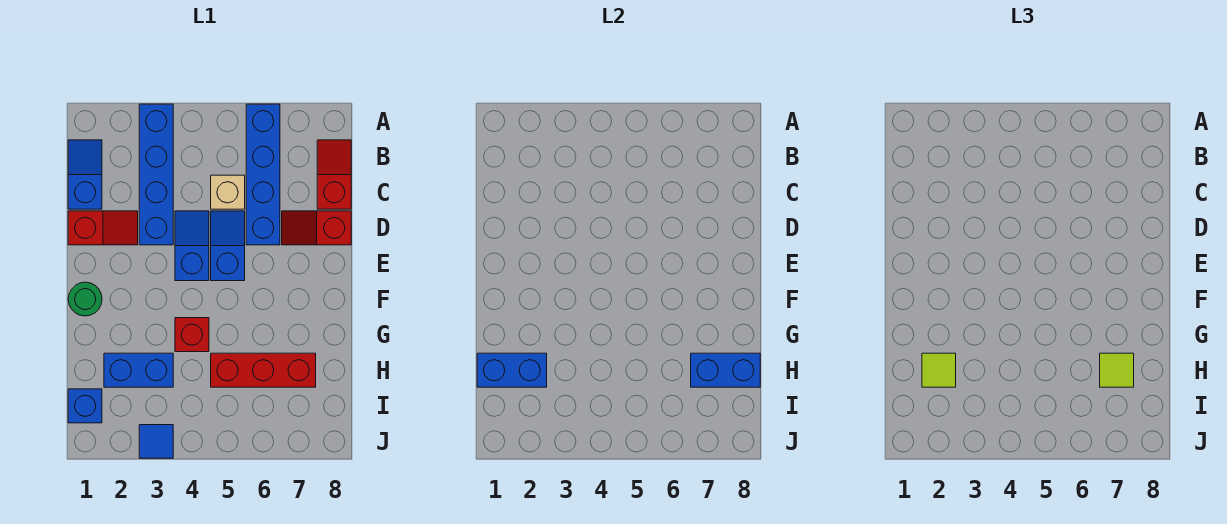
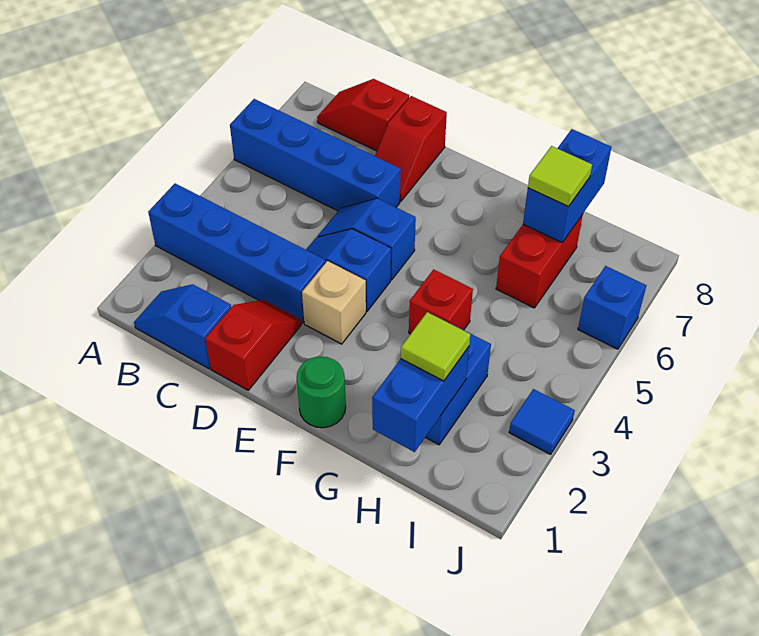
tan 1x1 brick [211,175,245,209] -> tan 1x1 brick moved to [302,261,366,344]
red 1x3 brick [211,353,316,387] -> red 1x2 brick [496,214,583,308]
blue 1x1 brick [68,389,102,423] -> blue 1x1 brick moved to [578,266,646,349]

